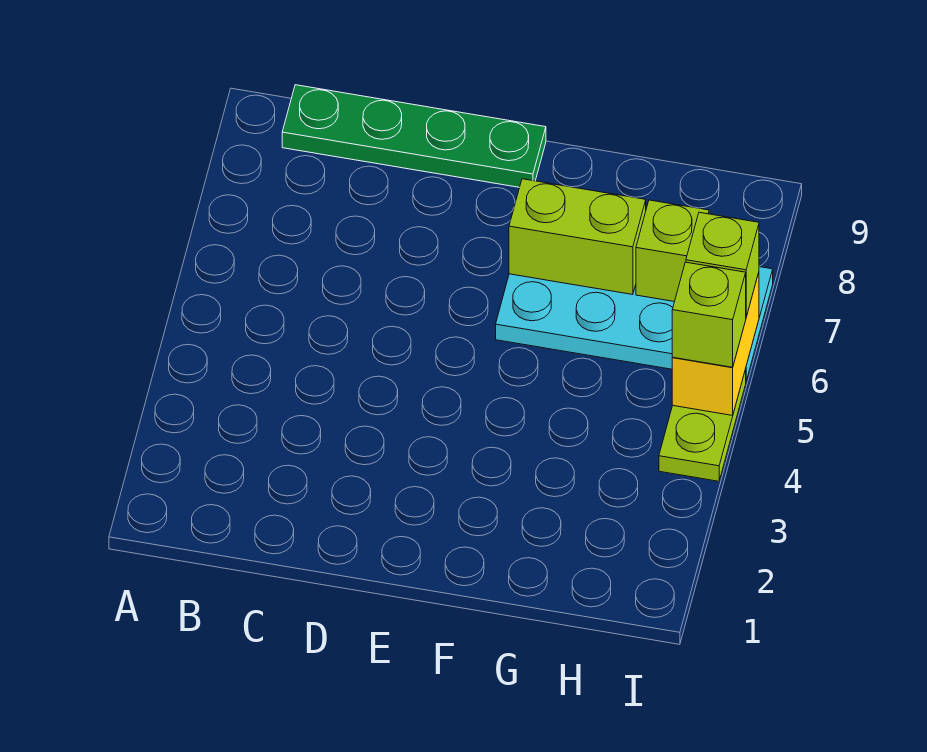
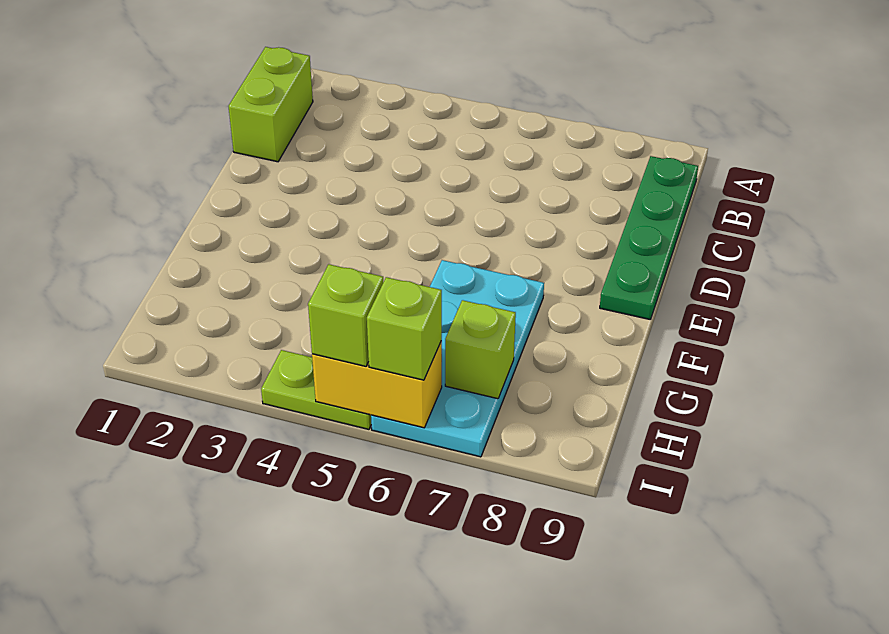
lime 1x2 brick [509,179,646,295] -> lime 1x2 brick moved to [228,47,313,162]

